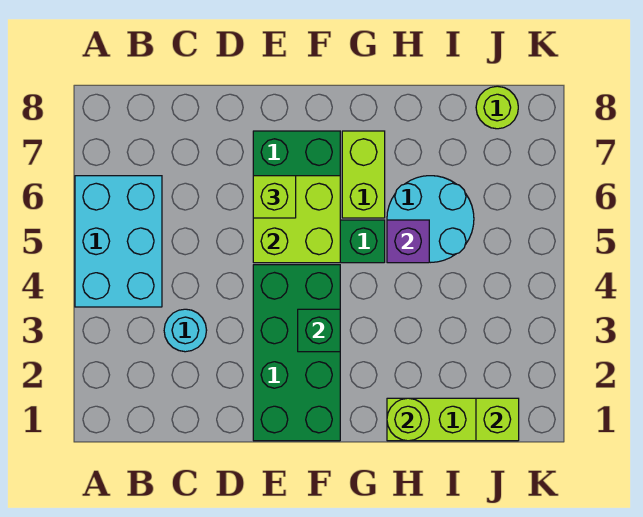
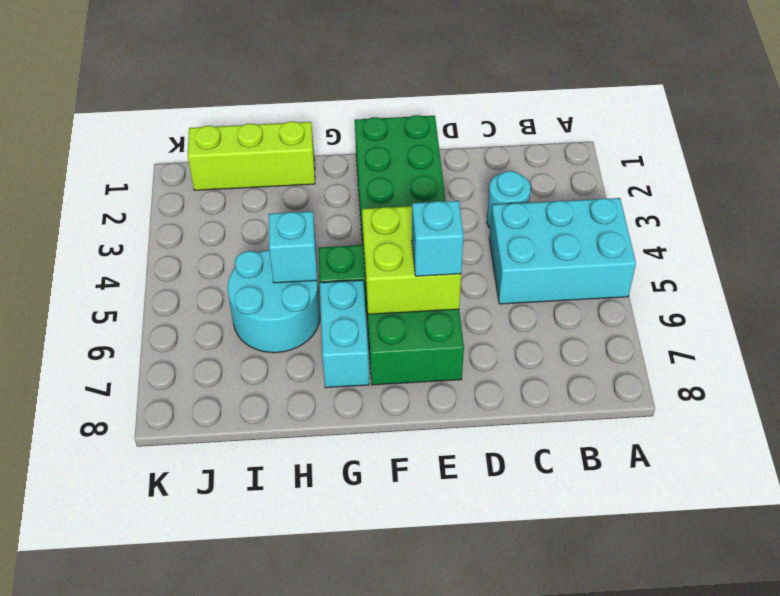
cyan 2x3 brick [75,176,162,307] -> cyan 2x3 brick turned to [489,198,636,304]
lime 1x1 brick [253,176,296,218] -> cyan 1x1 brick [412,201,464,276]
green 1x1 brick [298,309,340,352] -> none
lime 1x2 brick [342,131,385,218] -> cyan 1x2 brick [320,280,369,388]
lime 1x1 round brick [387,398,429,441] -> none
purple 1x1 brick [387,220,429,263] -> cyan 1x1 brick [269,211,317,283]
lime 1x1 brick [476,398,519,441] -> none
lime 1x1 round brick [476,86,518,129] -> none

